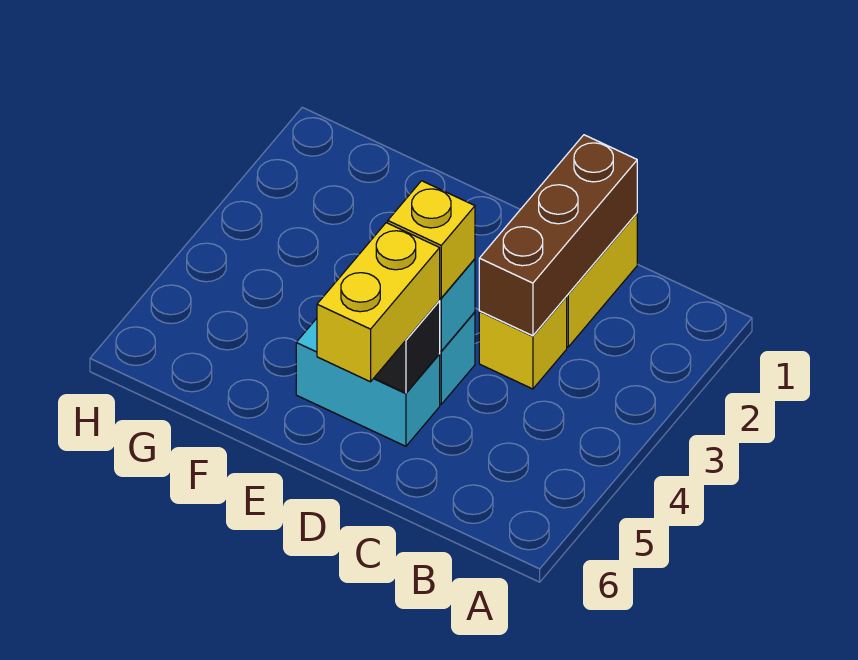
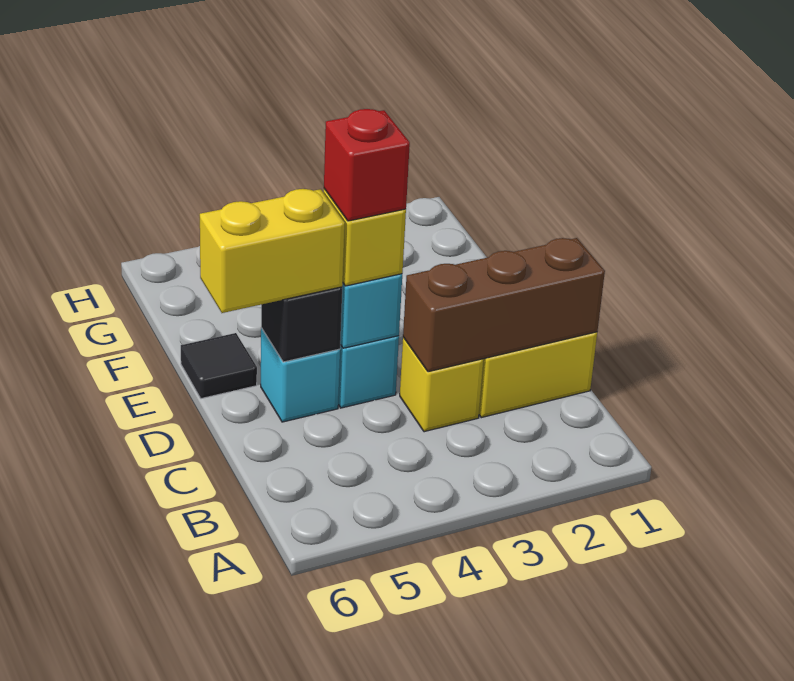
none -> red 1x1 brick [324,109,410,221]
cyan 1x2 brick [296,318,440,446] -> cyan 1x1 brick [261,328,340,422]
none -> black 1x1 tile [181,333,257,399]

